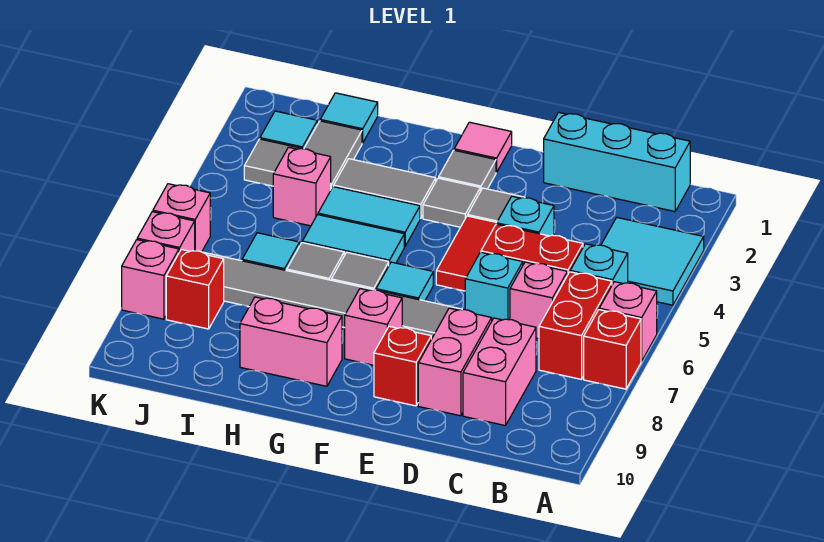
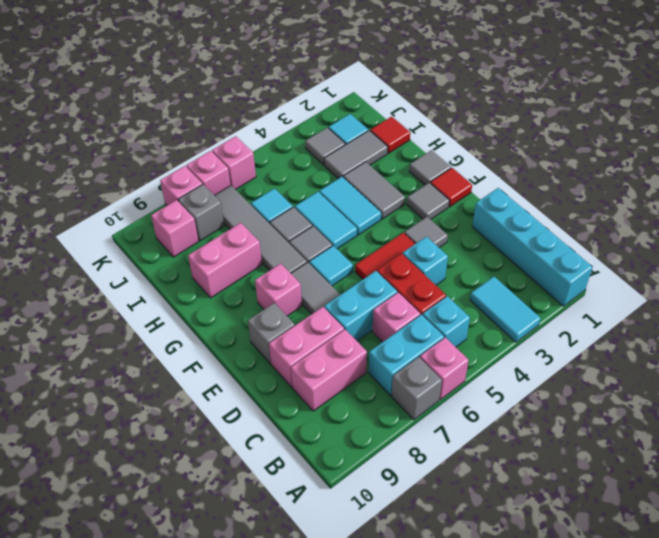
cyan 2x2 tile [601,218,704,305] -> cyan 1x2 tile [470,277,541,342]
red 1x1 brick [584,310,641,389] -> grey 1x1 brick [391,357,442,420]
cyan 1x3 brick [544,112,690,211] -> cyan 1x4 brick [472,188,592,306]
red 1x2 brick [539,272,612,379] -> cyan 1x2 brick [369,314,444,395]
cyan 1x1 brick [465,252,523,320] -> cyan 1x2 brick [324,271,397,341]
red 1x1 brick [374,326,431,406] -> grey 1x1 brick [248,303,295,364]
pink 1x1 tile [454,122,512,172] -> red 1x1 tile [430,168,472,207]
grey 1x1 tile [423,178,480,227] -> grey 1x1 tile moved to [409,150,451,185]
pink 1x2 brick [240,297,342,386] -> pink 1x2 brick turned to [188,223,262,298]
cyan 1x1 tile [320,93,378,143] -> red 1x1 tile [370,117,410,153]
pink 1x1 brick [273,147,331,226] -> pink 1x1 brick moved to [151,200,199,257]
red 1x1 brick [166,249,224,329] -> grey 1x1 brick [178,184,224,241]

